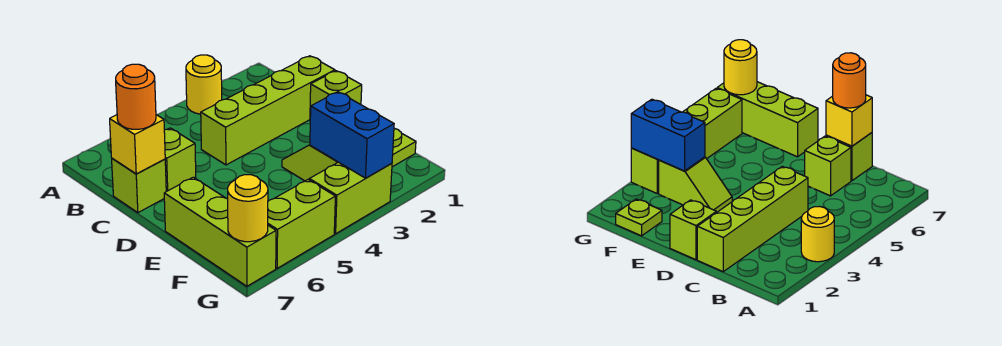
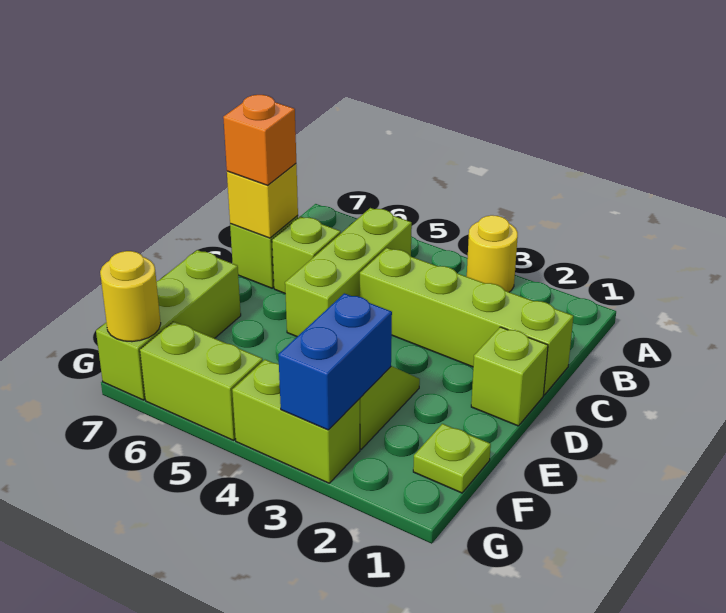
none -> lime 1x3 brick [285,208,412,337]
orange 1x1 round brick [116,64,156,129] -> orange 1x1 brick [223,95,296,185]

